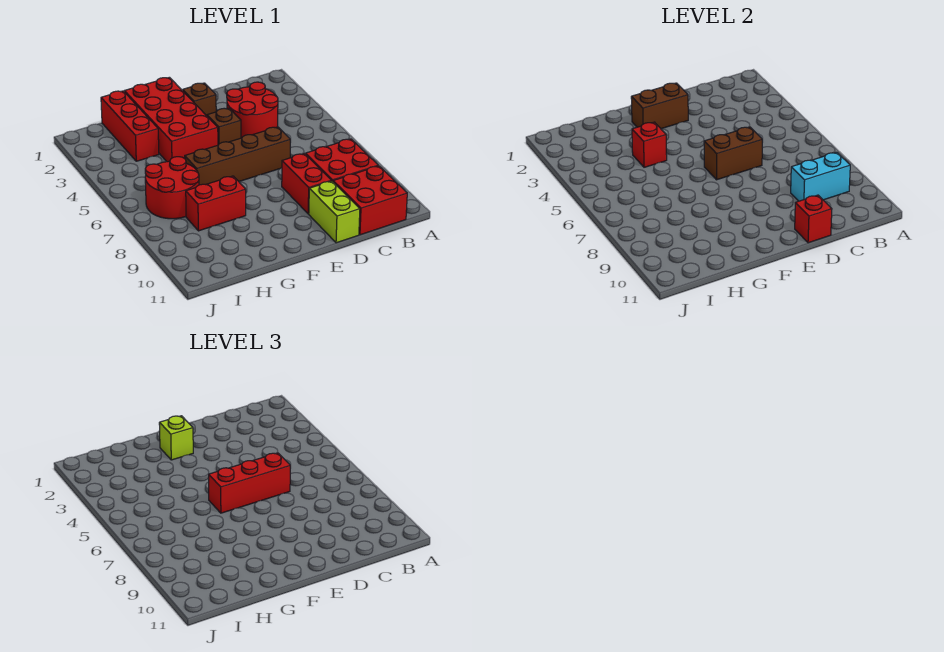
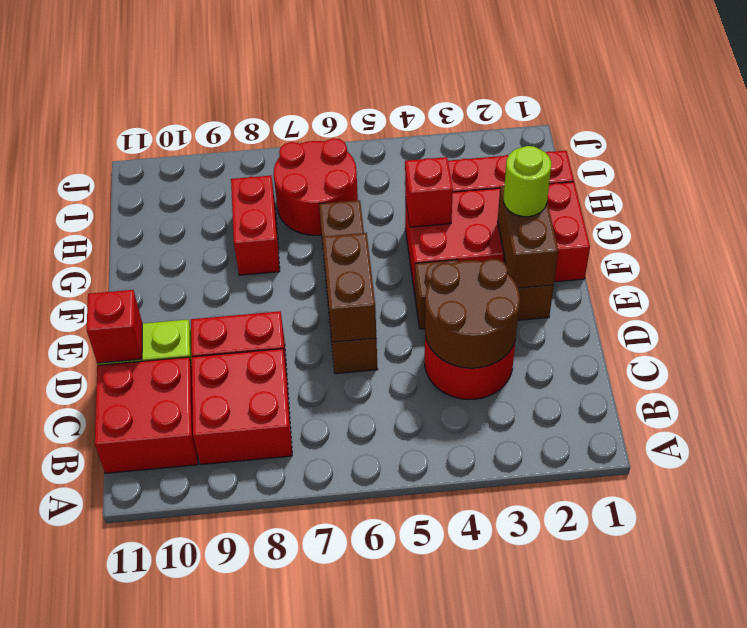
cyan 1x2 brick [791,152,850,201] -> none
none -> brown 2x2 round brick [425,259,520,368]
red 1x3 brick [209,453,290,513] -> none
lime 1x1 brick [159,416,193,460] -> lime 1x1 round brick [504,146,551,217]

